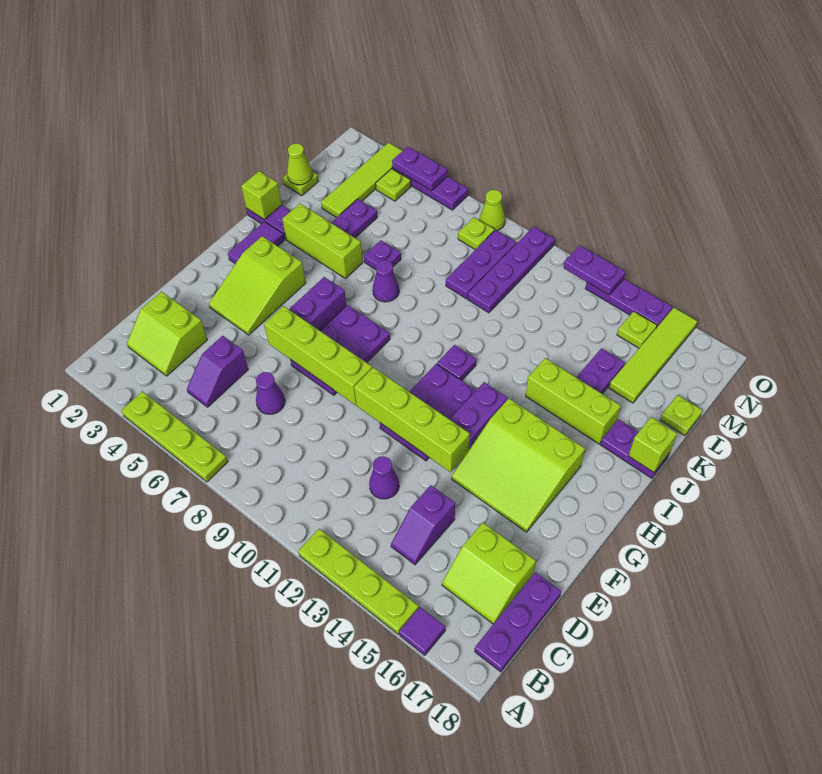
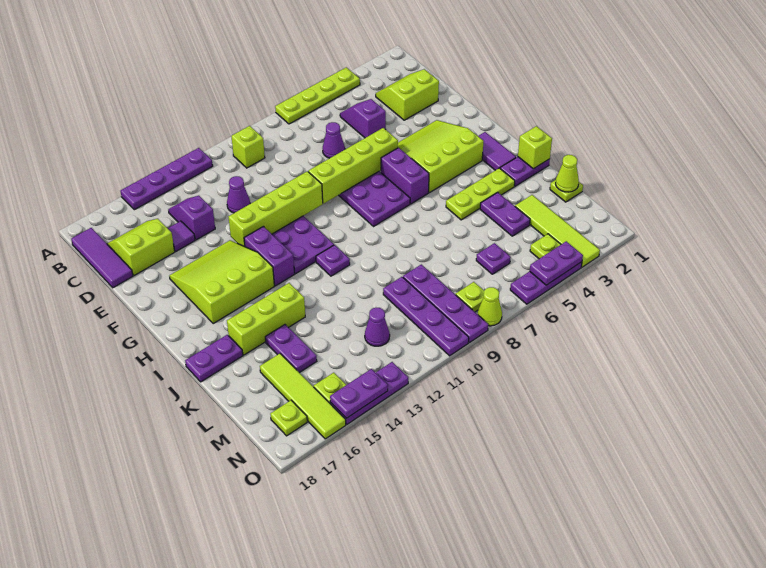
lime 1x4 plate [298,529,419,634] -> purple 1x4 plate [120,148,213,210]
purple 1x1 tile [399,607,445,655] -> purple 1x1 tile moved to [168,221,195,251]
purple 1x3 plate [475,572,561,672] -> purple 1x3 tile [71,228,133,288]
lime 2x3 slope [209,236,306,335] -> lime 3x3 slope [398,120,484,193]
lime 1x3 brick [282,204,363,279] -> lime 1x3 plate [446,168,515,220]
purple 1x1 cone [373,260,399,302] -> purple 1x1 cone moved to [365,308,390,346]
lime 1x1 brick [629,417,677,472] -> lime 1x1 brick moved to [231,126,265,168]
purple 1x1 plate [364,240,401,270] -> purple 1x1 plate moved to [476,243,511,274]
purple 1x3 plate [446,230,516,299] -> purple 1x4 plate [403,264,488,343]
lime 1x1 plate [660,395,703,436] -> lime 1x1 plate moved to [270,400,307,436]
purple 1x2 plate [564,245,626,295] -> purple 1x2 plate moved to [330,369,388,418]

